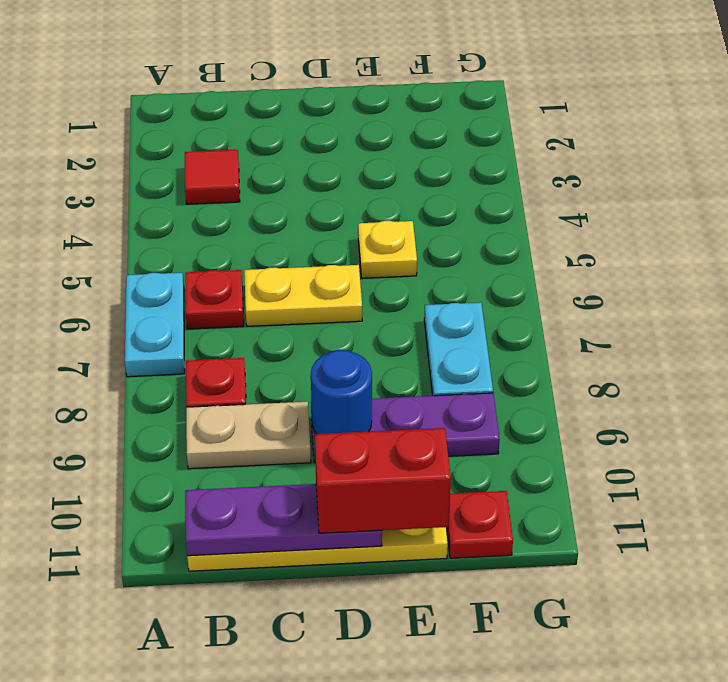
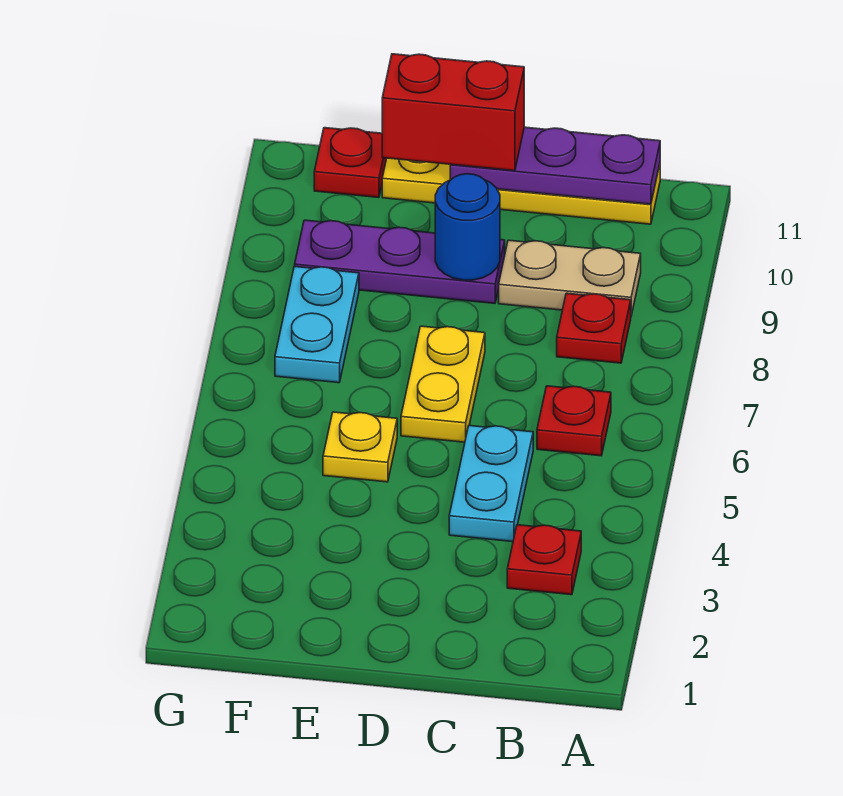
cyan 1x2 plate [125,273,185,377] -> cyan 1x2 plate moved to [449,426,533,542]
red 1x1 tile [185,150,240,204] -> red 1x1 plate [507,525,581,595]
yellow 1x2 plate [244,265,362,326] -> yellow 1x2 plate turned to [401,326,485,442]

